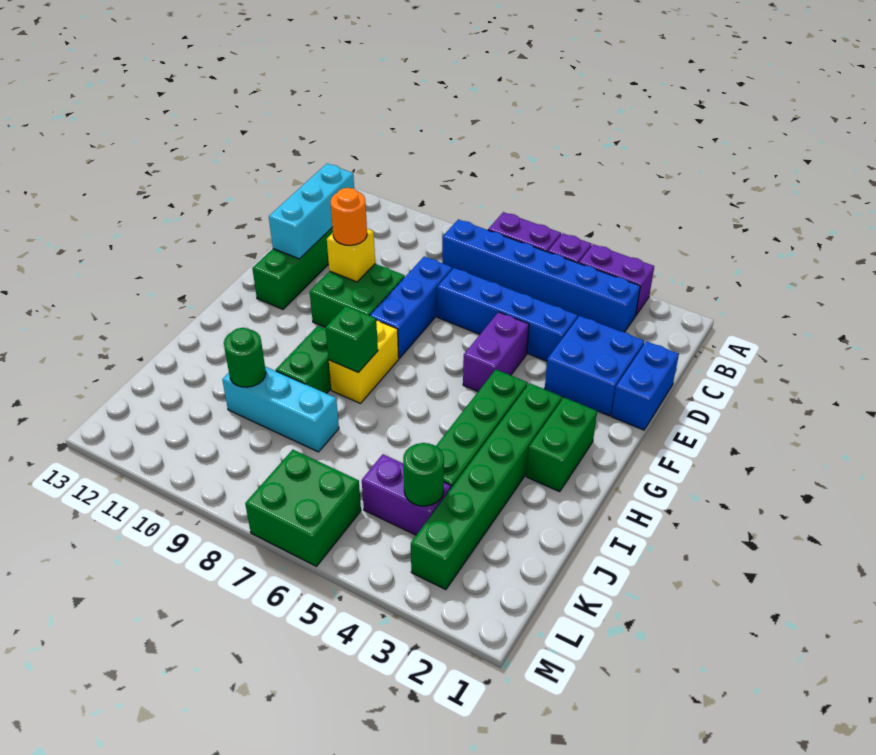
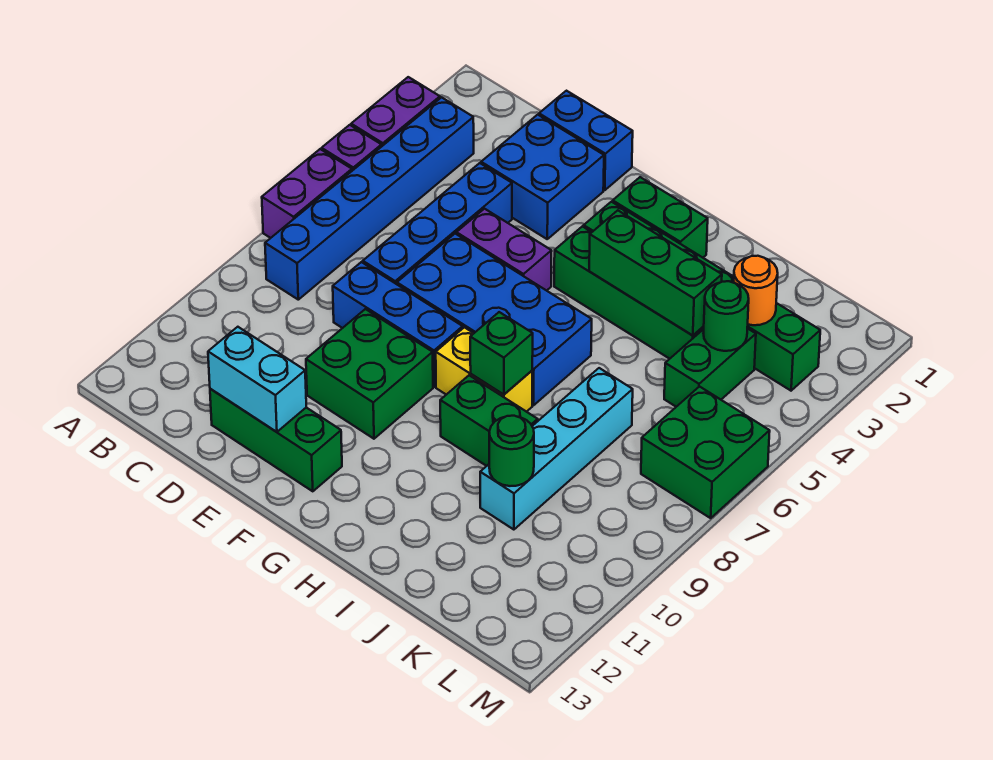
cyan 1x3 brick [269,164,354,259] -> cyan 1x2 brick [208,327,306,432]
none -> blue 2x4 brick [397,234,592,405]
yellow 1x1 brick [327,229,375,282] -> none
orange 1x1 round brick [331,188,367,245] -> orange 1x1 round brick moved to [734,256,778,325]
none -> green 1x3 brick [589,210,722,336]
cyan 1x3 brick [222,367,339,452] -> cyan 1x4 brick [480,368,633,530]
purple 1x2 brick [362,454,451,535] -> green 1x2 brick [664,328,756,407]

